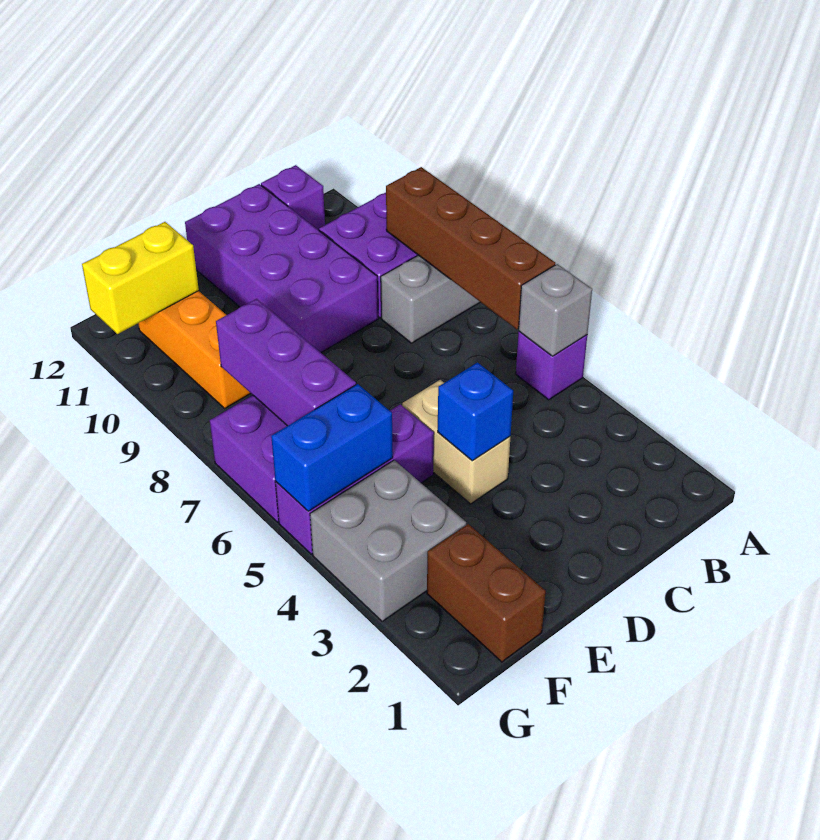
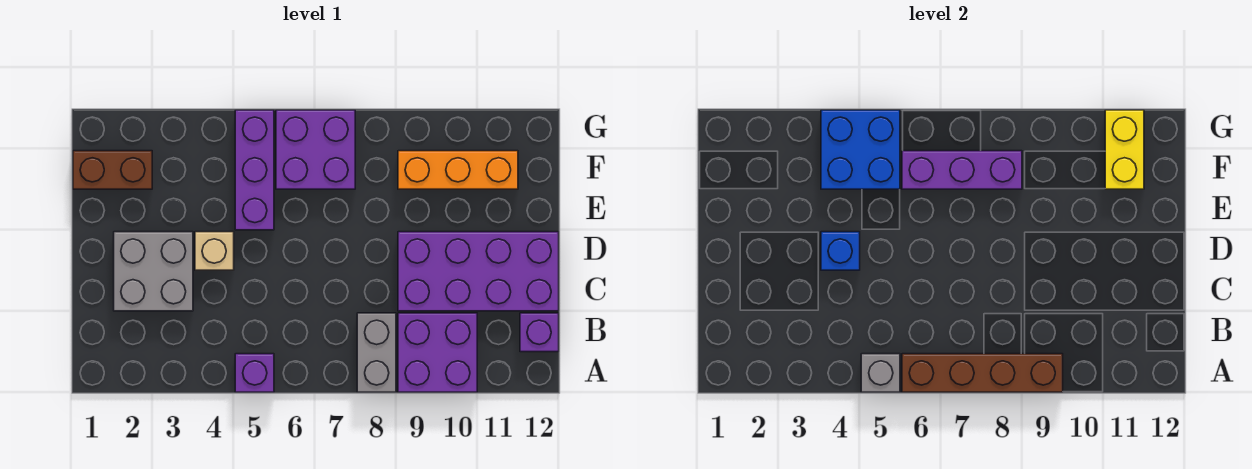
tan 1x2 brick [402,380,510,504] -> tan 1x1 brick [195,232,234,270]
grey 2x2 brick [310,460,466,621] -> grey 2x2 brick moved to [114,232,193,311]
blue 1x2 brick [271,384,393,511] -> blue 2x2 brick [821,110,900,189]

